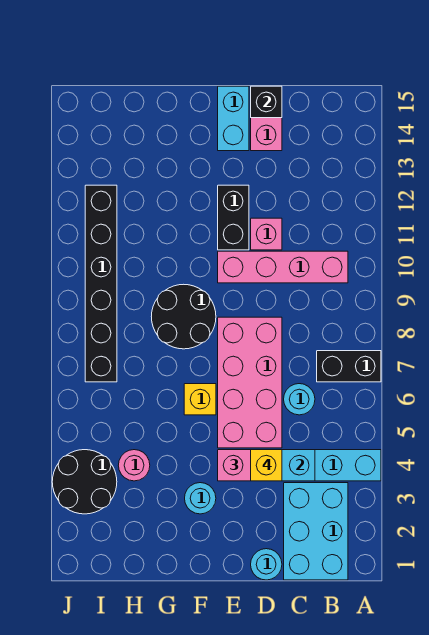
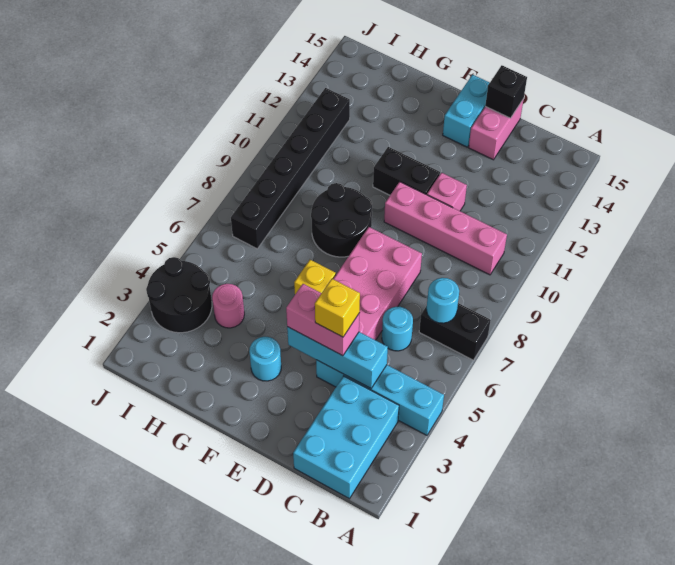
cyan 1x1 round brick [251,549,282,580] -> cyan 1x1 round brick moved to [427,278,459,323]
black 1x2 brick [218,185,249,250] -> black 1x2 brick turned to [373,147,440,195]

